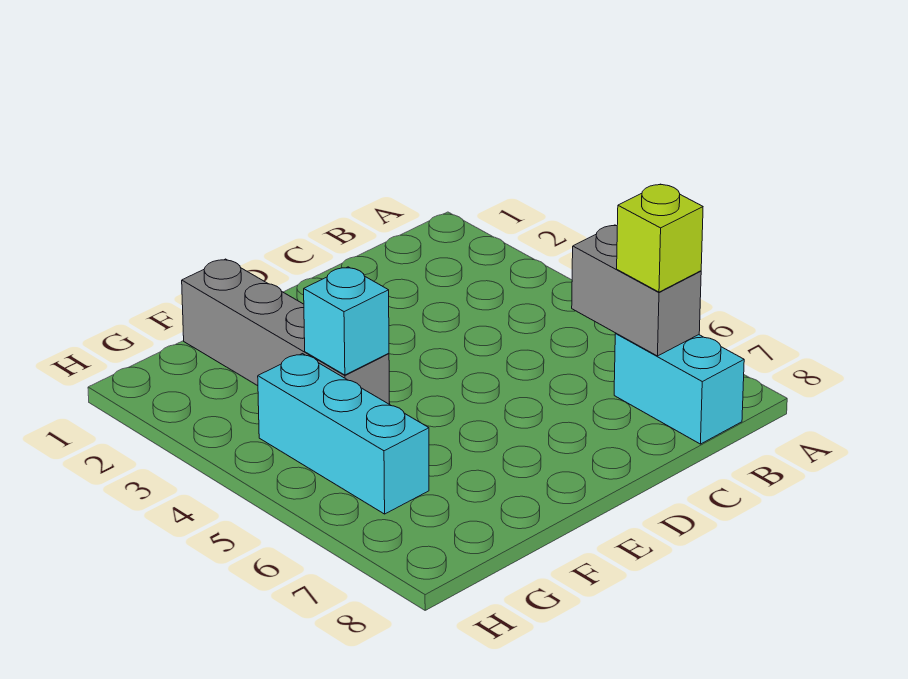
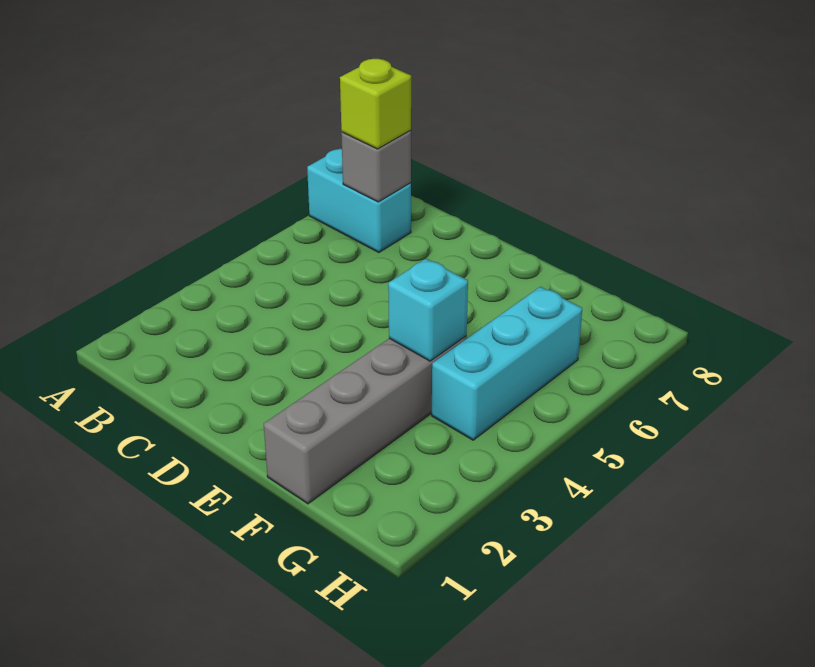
grey 1x2 brick [572,225,701,356] -> grey 1x1 brick [341,130,411,202]
cyan 1x2 brick [614,333,744,444] -> cyan 1x2 brick turned to [307,148,411,252]

